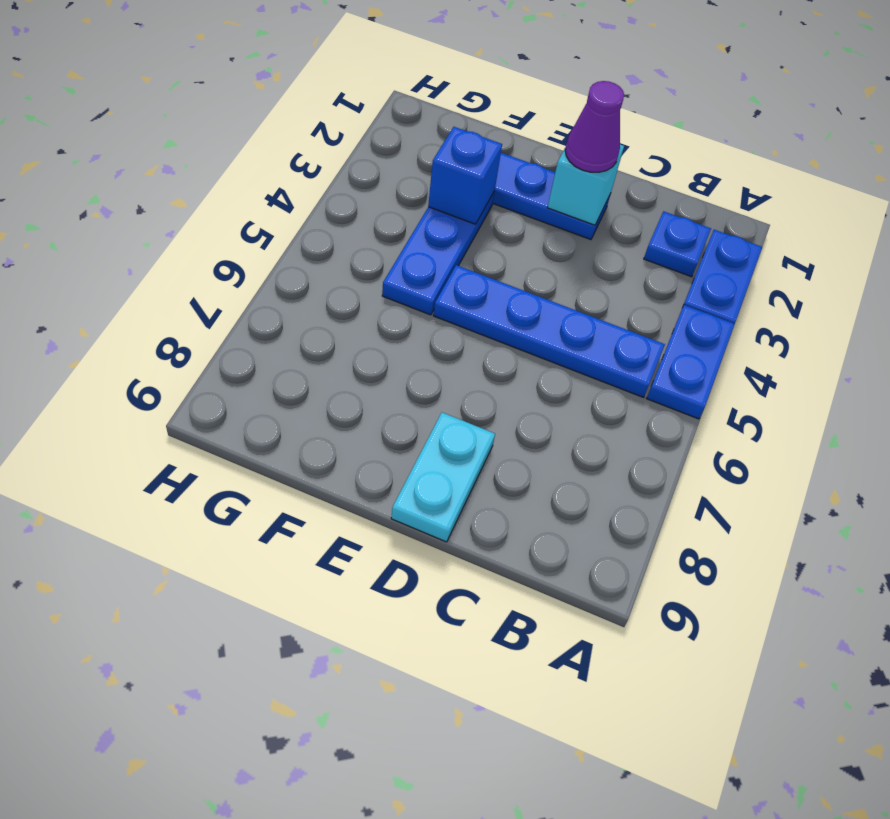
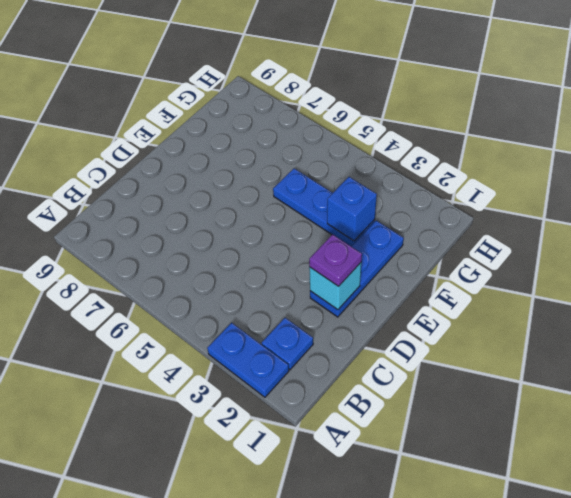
blue 1x2 plate [647,305,735,419] -> none
blue 1x4 plate [434,265,665,397] -> none
purple 1x1 cone [565,81,624,172] -> purple 1x1 plate [309,235,362,286]
cyan 1x2 plate [391,412,495,542] -> none

